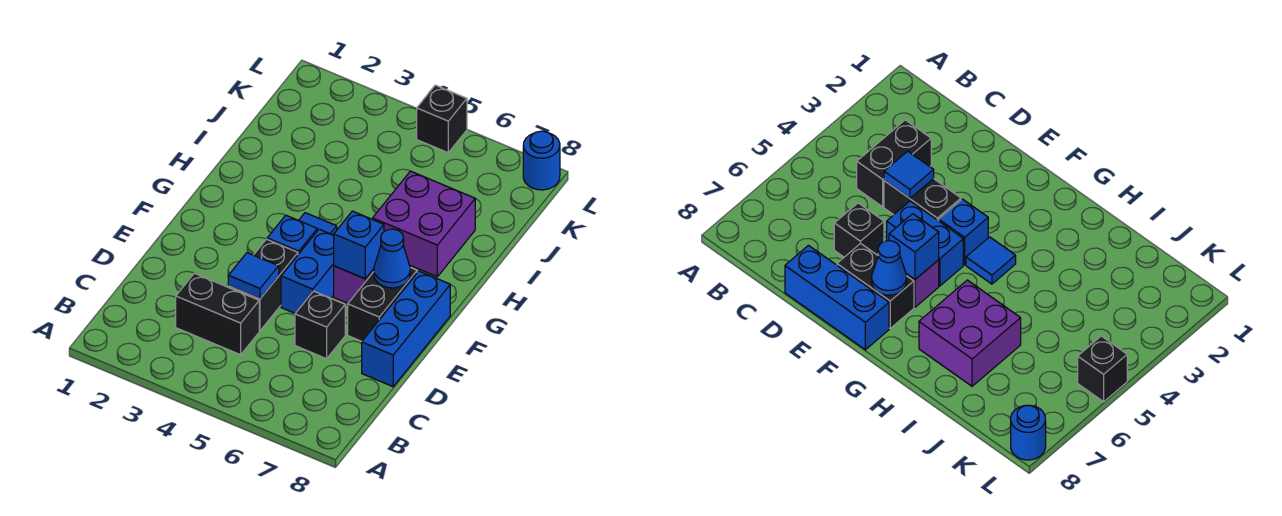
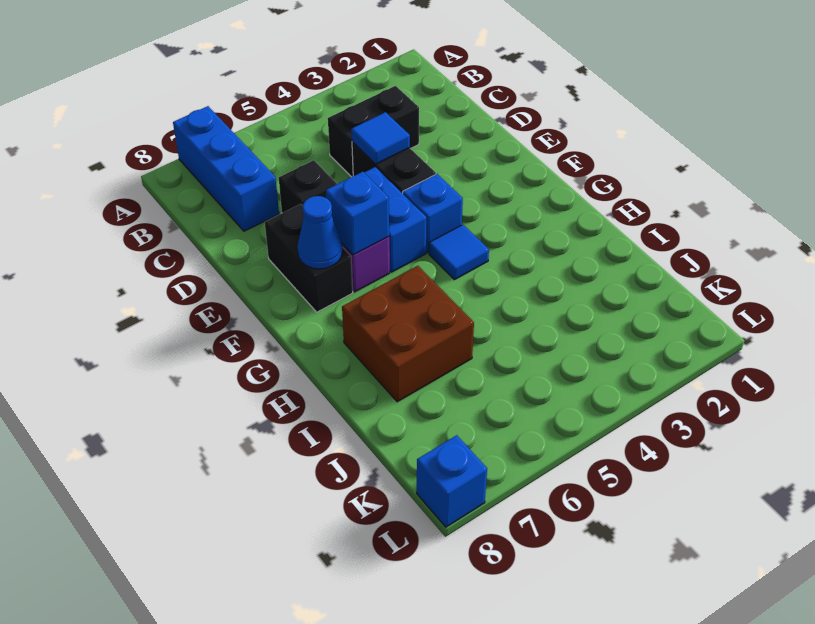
blue 1x3 brick [362,271,450,387] -> blue 1x3 brick moved to [173,106,279,231]
purple 2x2 brick [373,171,475,277] -> brown 2x2 brick [342,266,474,402]
black 1x1 brick [417,85,467,153] -> none
blue 1x1 round brick [523,131,560,190] -> blue 1x1 brick [417,435,487,527]

